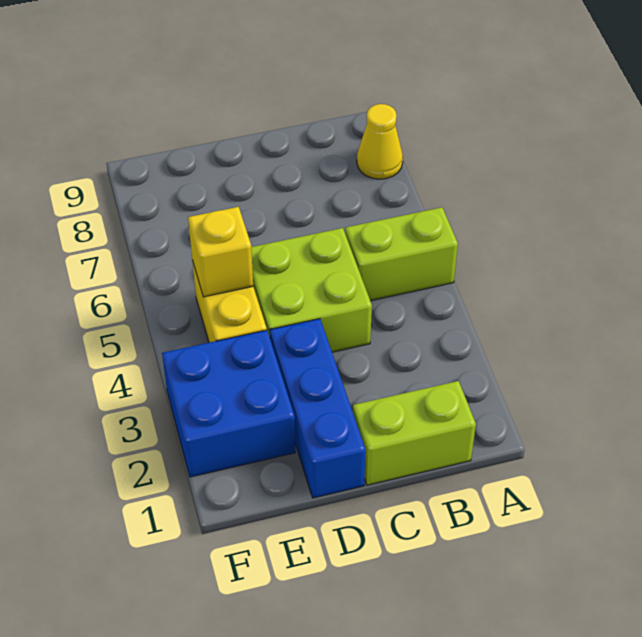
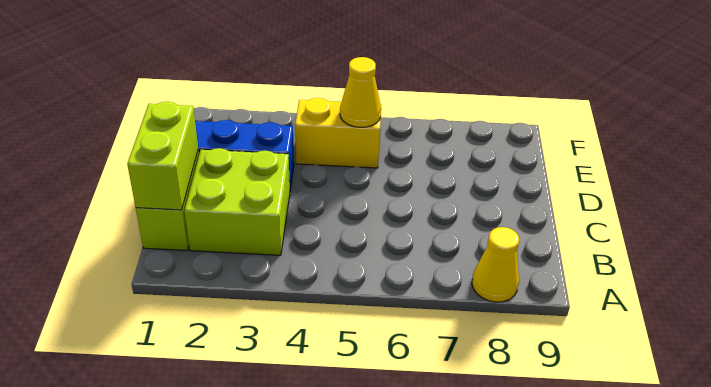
lime 1x2 brick [345,207,458,301] -> lime 1x2 brick moved to [127,102,198,210]
lime 2x2 brick [251,228,372,352] -> lime 2x2 brick moved to [184,148,290,255]
blue 2x2 brick [162,330,295,477] -> none
yellow 1x1 brick [188,207,253,297] -> yellow 1x1 cone [340,57,381,127]

